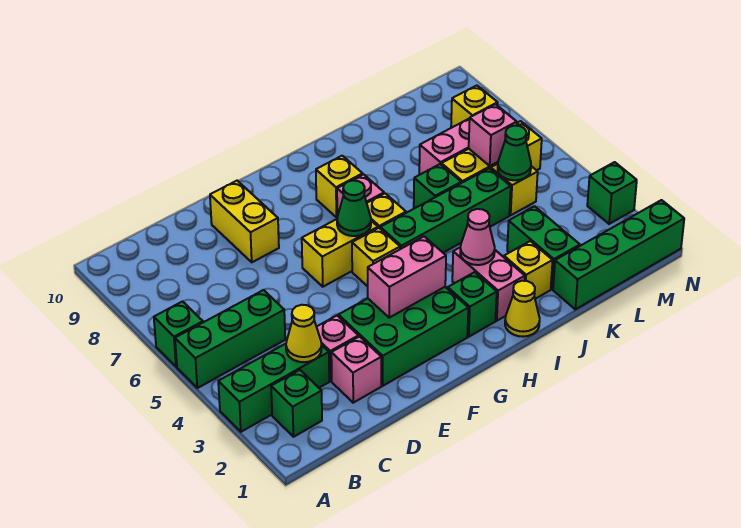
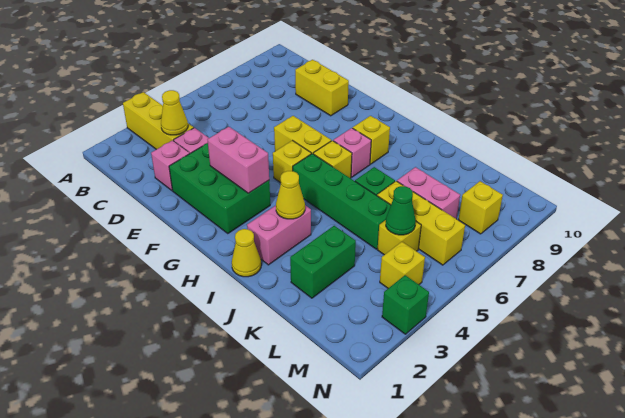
green 1x3 brick [218,344,329,432] -> yellow 1x3 brick [123,92,194,149]
green 1x3 brick [175,290,285,388] -> none
green 1x1 brick [154,301,203,367] -> none
green 1x1 brick [271,370,322,437] -> none
yellow 1x2 brick [210,181,279,262] -> yellow 1x2 brick turned to [295,60,349,116]
green 1x1 cone [337,180,371,236] -> none
green 1x1 brick [448,272,497,337] -> none
pink 1x1 cone [460,209,495,265] -> yellow 1x1 cone [276,171,305,219]
yellow 1x1 brick [504,241,553,299] -> yellow 1x1 brick moved to [380,242,425,288]
green 1x4 brick [553,200,684,309] -> none
pink 1x1 brick [469,104,517,166] -> none

